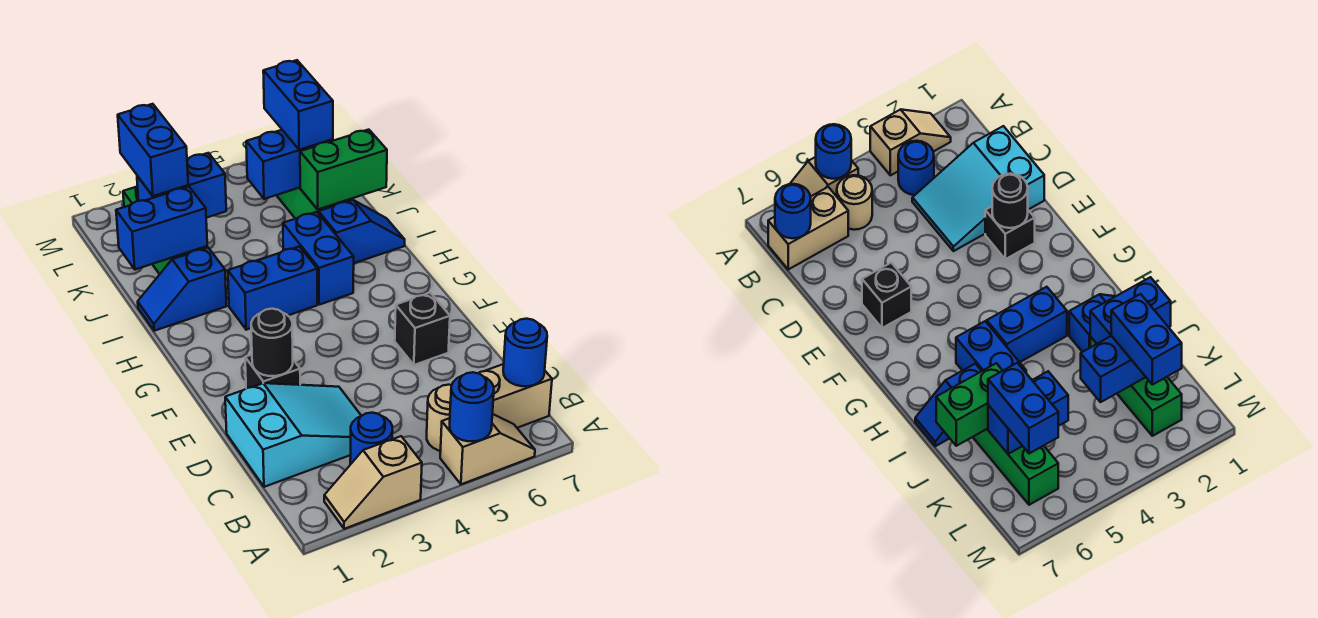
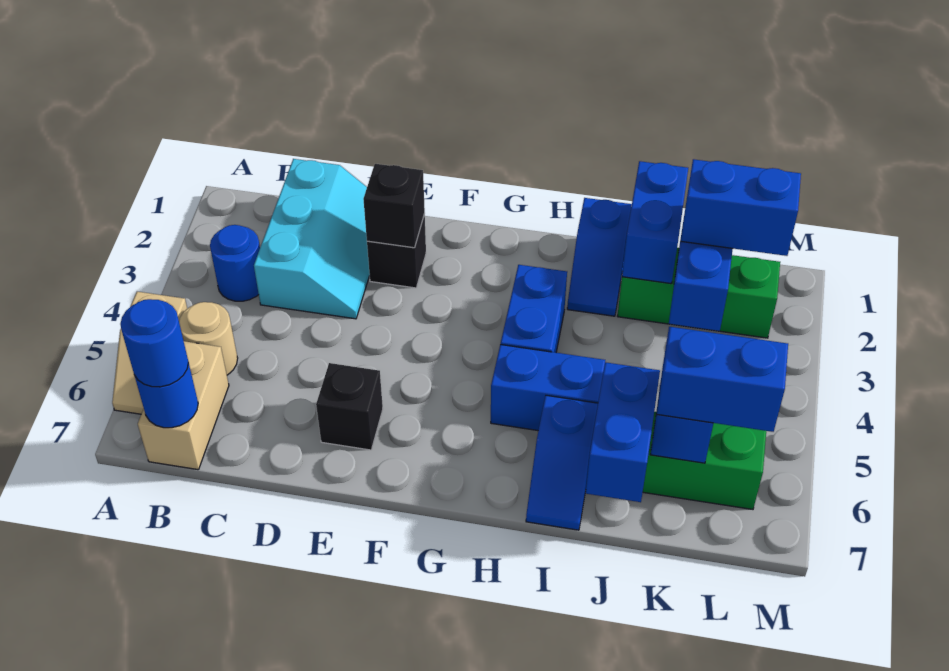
tan 1x2 slope [324,436,422,529] -> none
blue 1x1 round brick [450,372,494,441] -> blue 1x1 round brick moved to [120,299,188,387]
cyan 2x3 slope [225,383,361,487] -> cyan 2x3 slope turned to [254,159,370,319]
black 1x1 round brick [251,309,293,376] -> black 1x1 brick [363,164,425,248]
blue 1x2 slope [138,248,226,331] -> blue 1x2 slope turned to [567,198,632,316]
green 1x2 brick [300,130,387,210] -> blue 1x2 brick [586,362,660,502]

